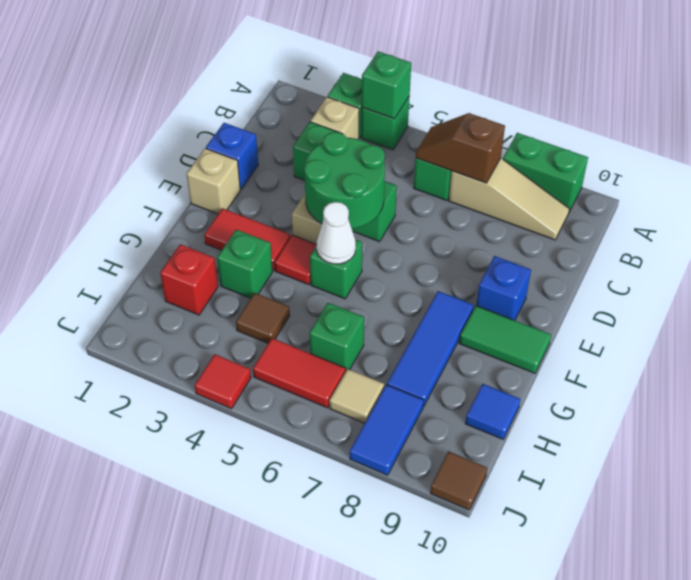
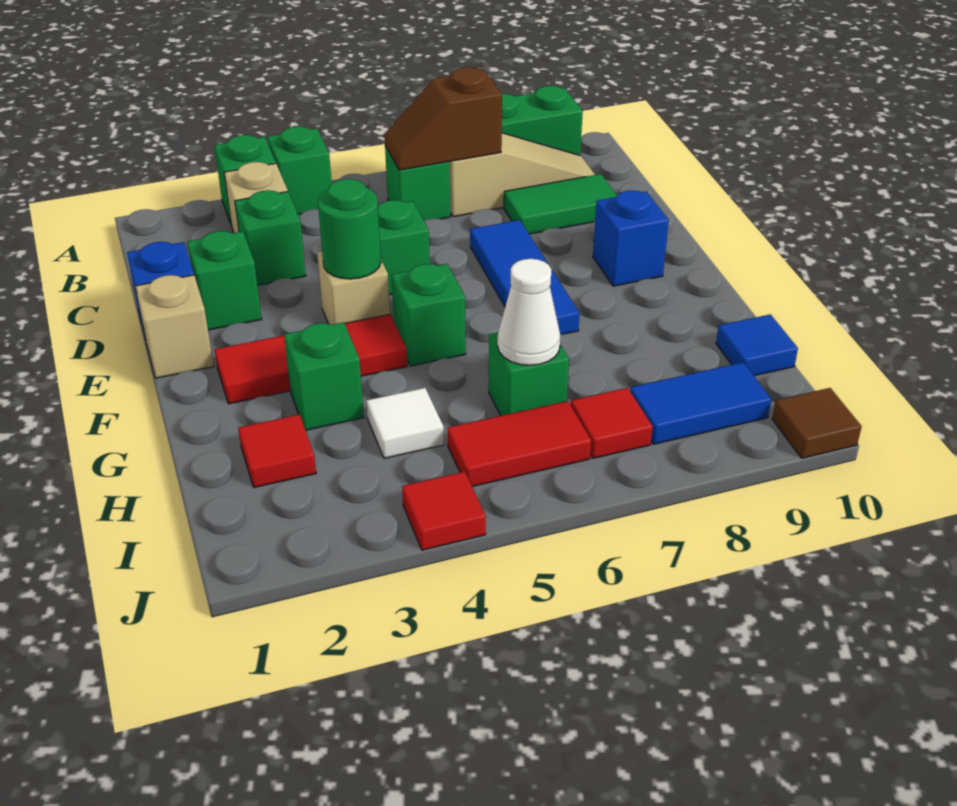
green 1x1 brick [362,51,411,119] -> green 1x1 brick moved to [187,231,262,330]
green 2x2 round brick [304,132,385,229] -> green 1x1 round brick [318,179,381,279]
white 1x1 cone [317,202,356,264] -> white 1x1 cone moved to [498,259,560,365]
blue 1x3 tile [387,291,474,407] -> blue 1x3 tile moved to [470,220,580,335]
green 1x2 tile [459,306,551,373] -> green 1x2 tile moved to [504,174,617,234]
red 1x1 brick [160,244,218,315] -> red 1x1 tile [238,414,316,487]
brown 1x1 tile [236,293,290,343] -> white 1x1 tile [366,388,444,458]
tan 1x1 tile [329,369,384,423] -> red 1x1 tile [571,388,653,458]
blue 1x2 tile [350,385,424,475] -> blue 1x2 tile turned to [630,362,771,444]

